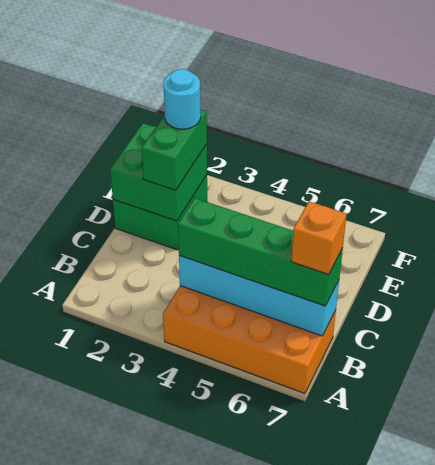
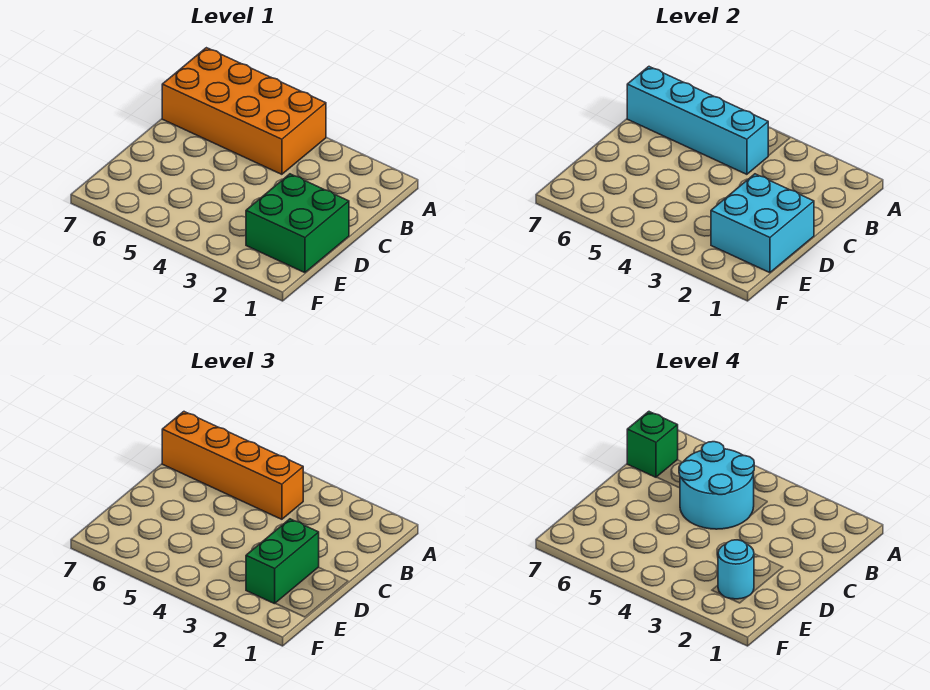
green 1x4 brick [178,198,343,306] -> orange 1x4 brick [162,412,303,519]
none -> cyan 2x2 round brick [679,442,754,529]
orange 1x1 brick [291,201,347,275] -> green 1x1 brick [627,412,678,477]
green 2x2 brick [110,123,207,221] -> cyan 2x2 brick [711,174,814,273]

